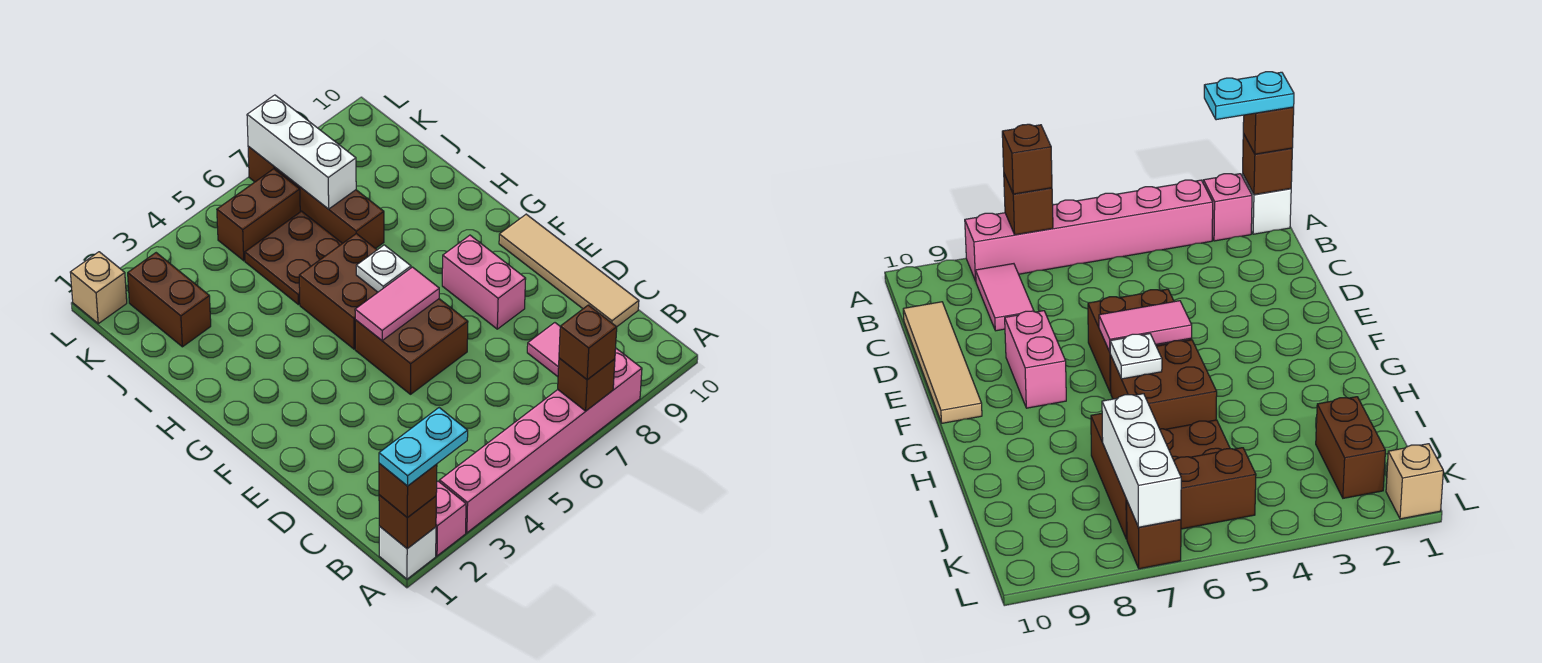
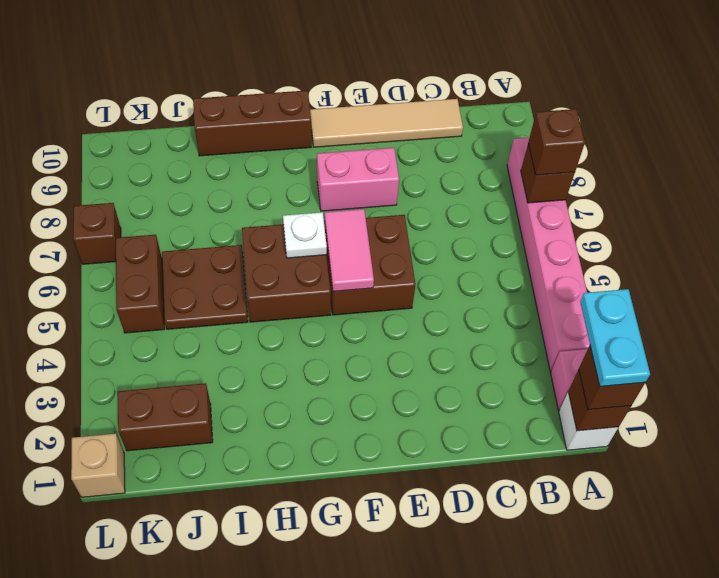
pink 1x2 tile [527,323,560,377] -> none
brown 1x3 brick [275,168,384,249] -> brown 1x3 brick moved to [193,90,312,156]
white 1x3 brick [247,95,356,209] -> none

